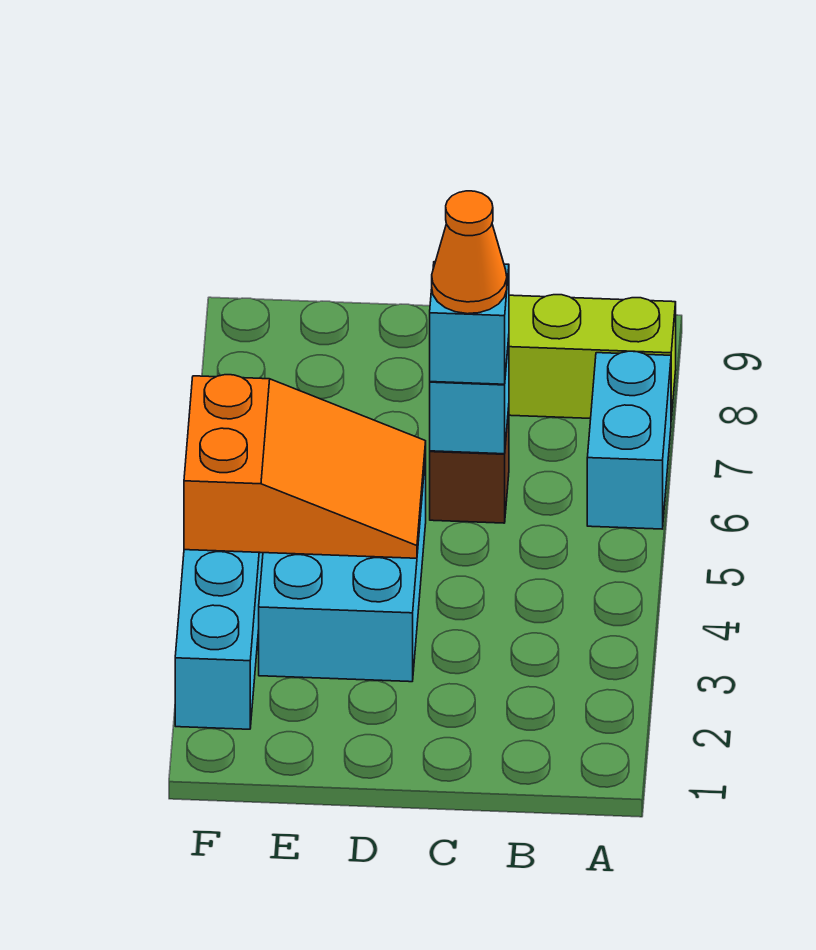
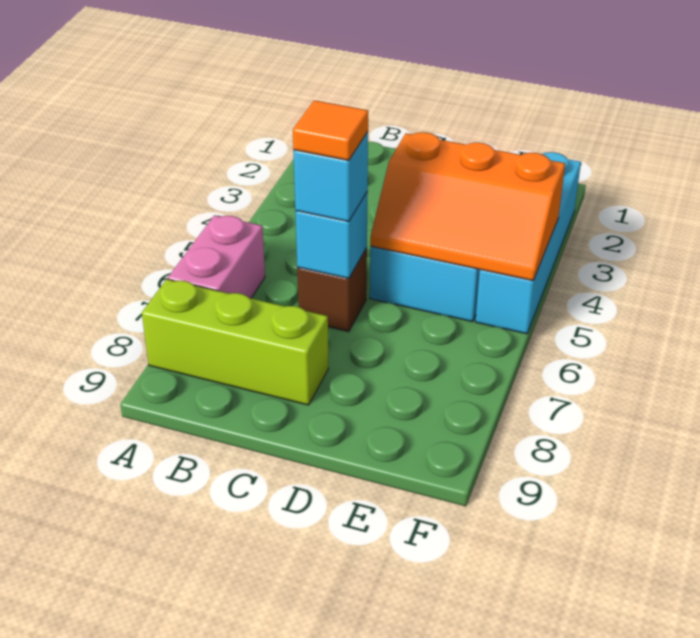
cyan 1x2 brick [587,351,671,529] -> pink 1x2 brick [168,215,265,298]
orange 1x1 cone [432,191,507,314] -> orange 1x1 tile [293,100,368,161]
orange 2x3 slope [184,375,426,558] -> orange 2x3 slope turned to [370,132,565,281]

